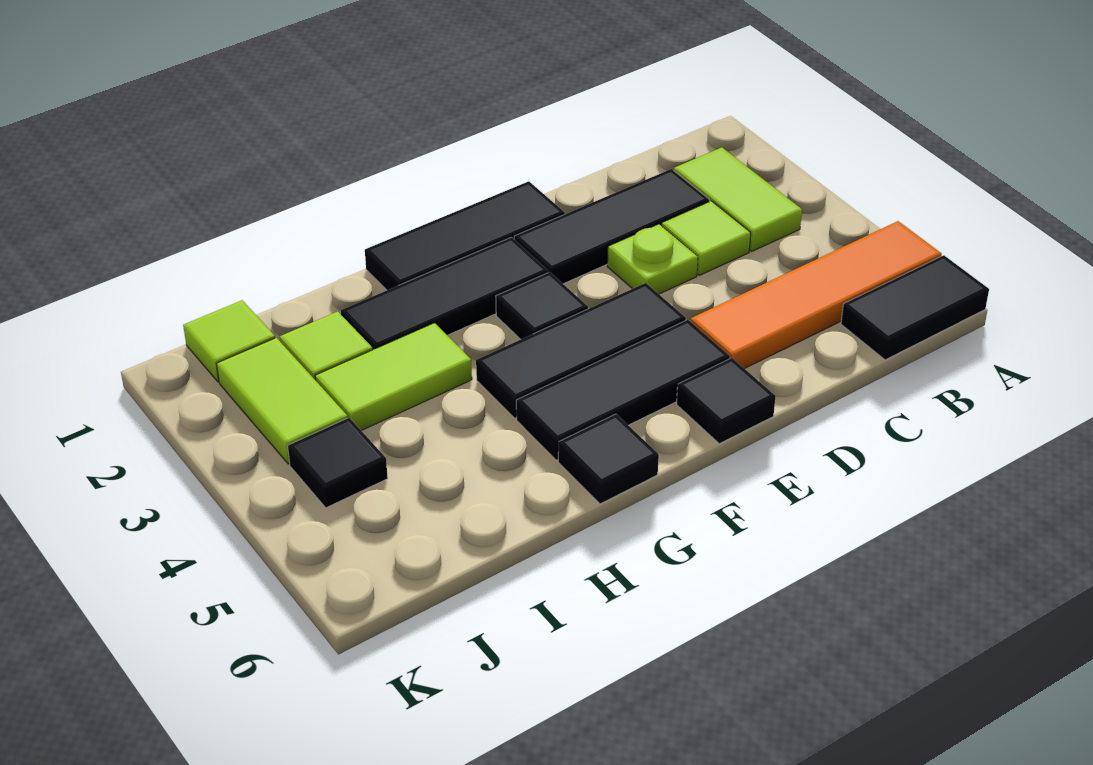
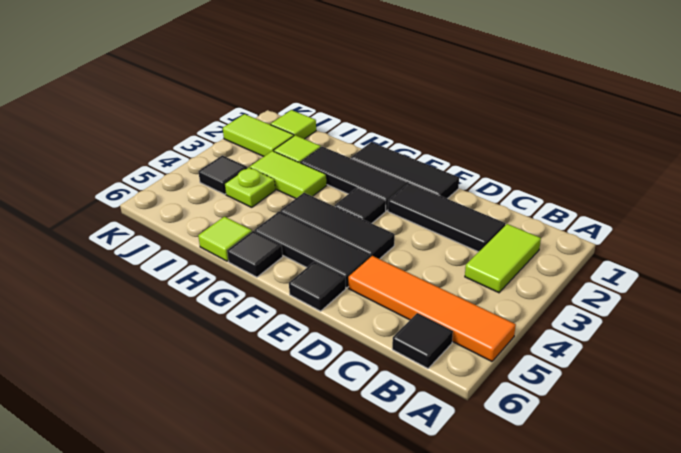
black 1x2 tile [841,255,989,360] -> black 1x1 tile [392,313,453,368]
lime 1x1 tile [661,201,751,275] -> lime 1x1 tile moved to [198,217,252,261]
lime 1x1 plate [607,224,698,294] -> lime 1x1 plate moved to [225,167,275,207]
lime 1x2 tile [217,338,348,464] -> lime 1x2 tile turned to [223,114,294,156]

